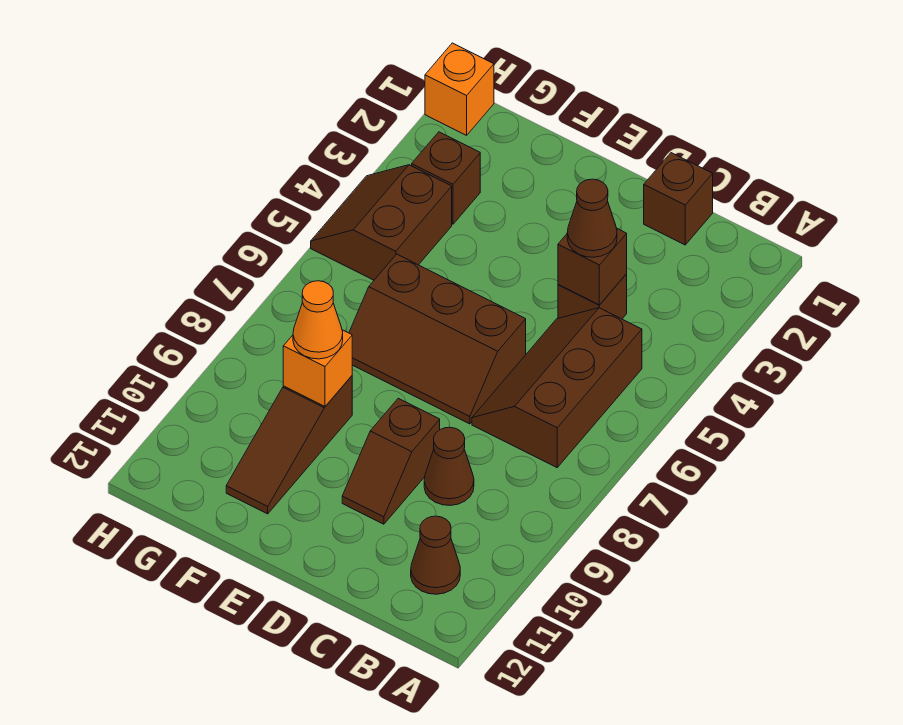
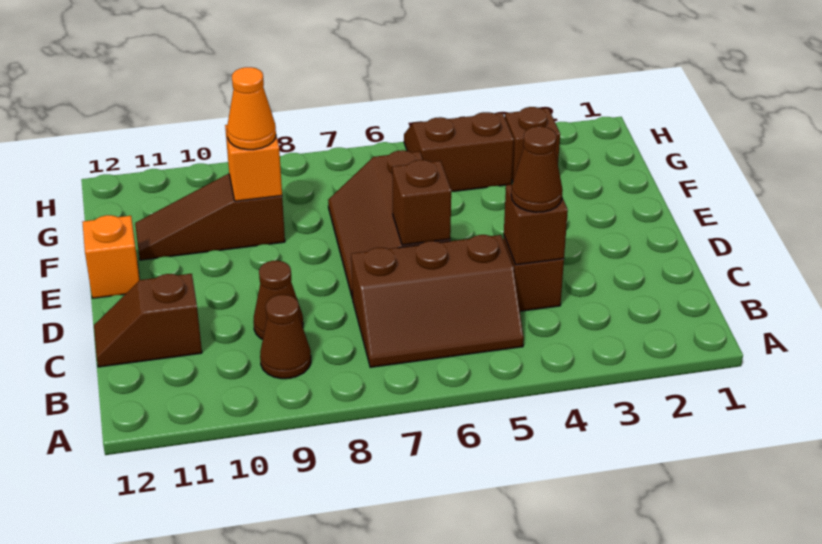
brown 2x3 slope [472,308,642,467] -> brown 2x3 slope turned to [351,235,524,367]
brown 1x1 cone [411,516,460,594] -> brown 1x1 cone moved to [260,295,311,379]
brown 1x1 brick [644,153,713,245] -> brown 1x1 brick moved to [392,160,451,245]
brown 1x2 slope [342,398,440,524] -> brown 1x2 slope moved to [94,274,202,367]
orange 1x1 brick [425,43,494,135] -> orange 1x1 brick moved to [82,215,140,298]

